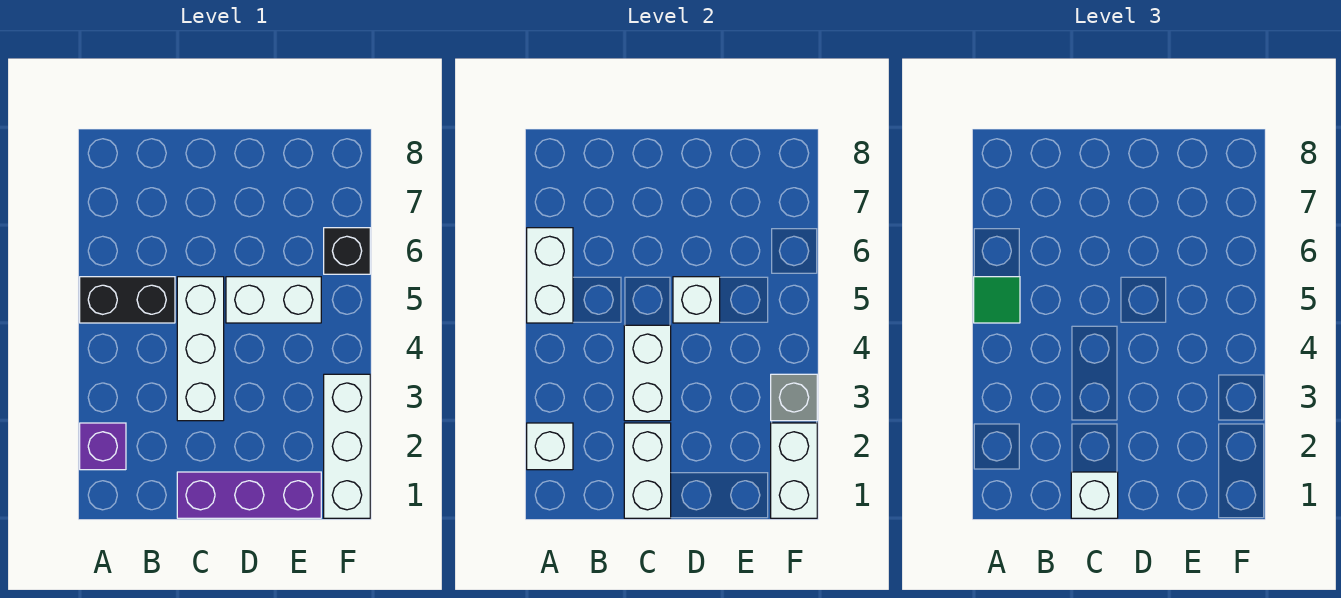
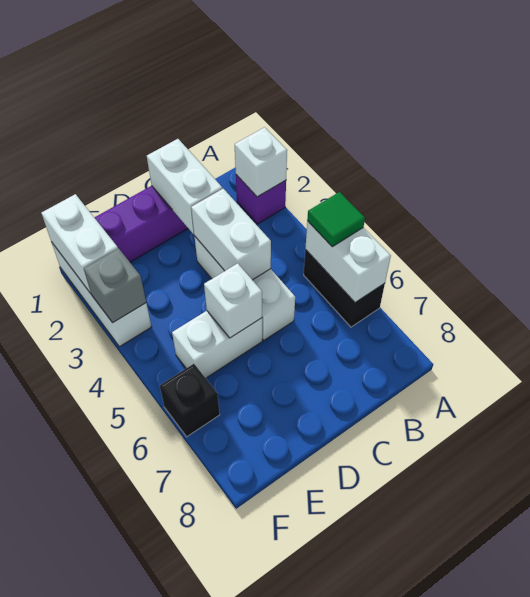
black 1x2 brick [80,277,175,323] -> black 1x2 brick turned to [304,250,385,327]
white 1x1 brick [1071,472,1118,518] -> none

